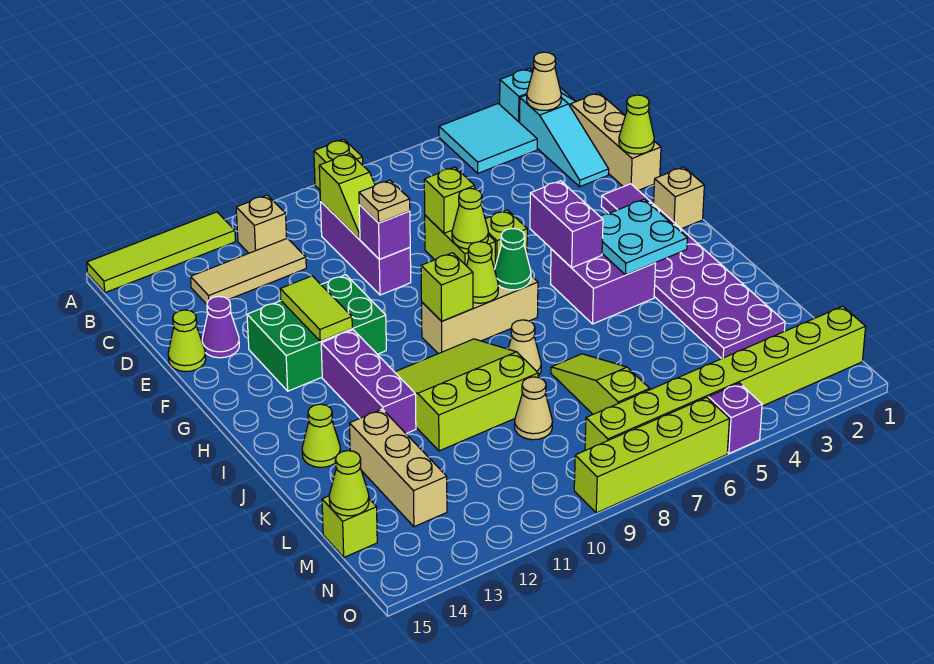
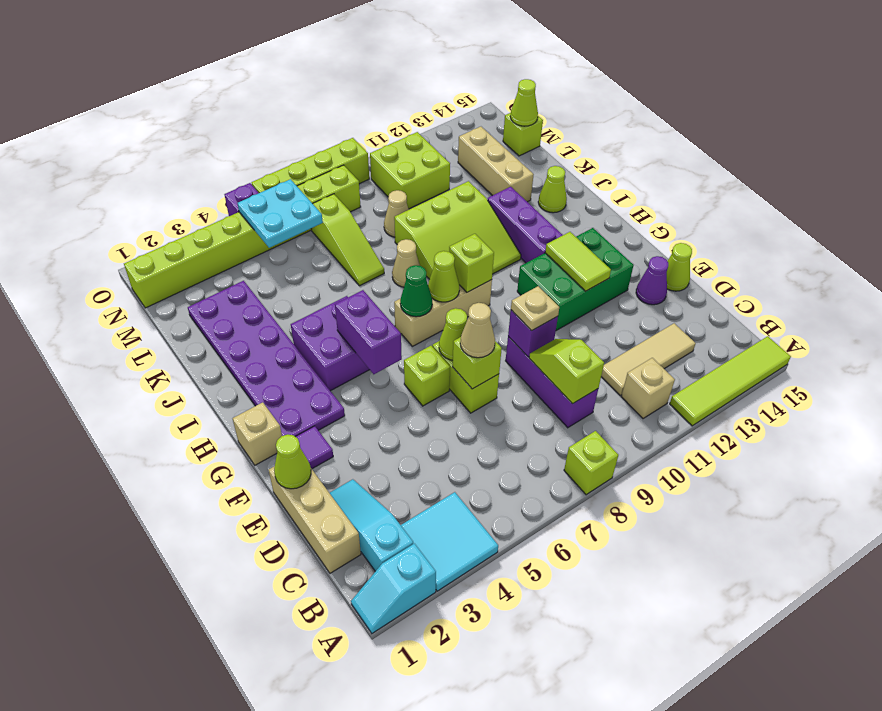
tan 1x1 cone [527,52,561,110] -> tan 1x1 cone moved to [460,303,495,358]
cyan 2x2 plate [600,199,688,275] -> cyan 2x2 plate moved to [237,179,323,248]
none -> lime 2x2 brick [370,132,450,209]

